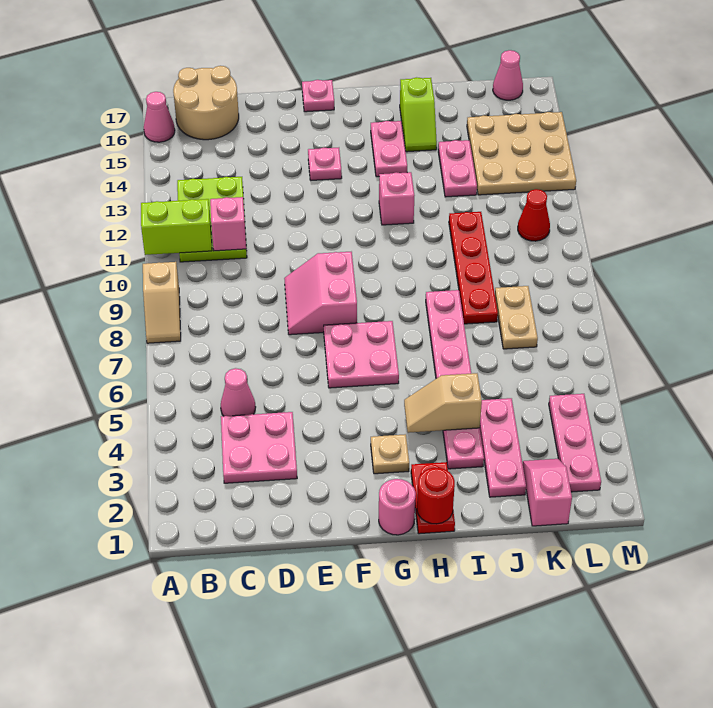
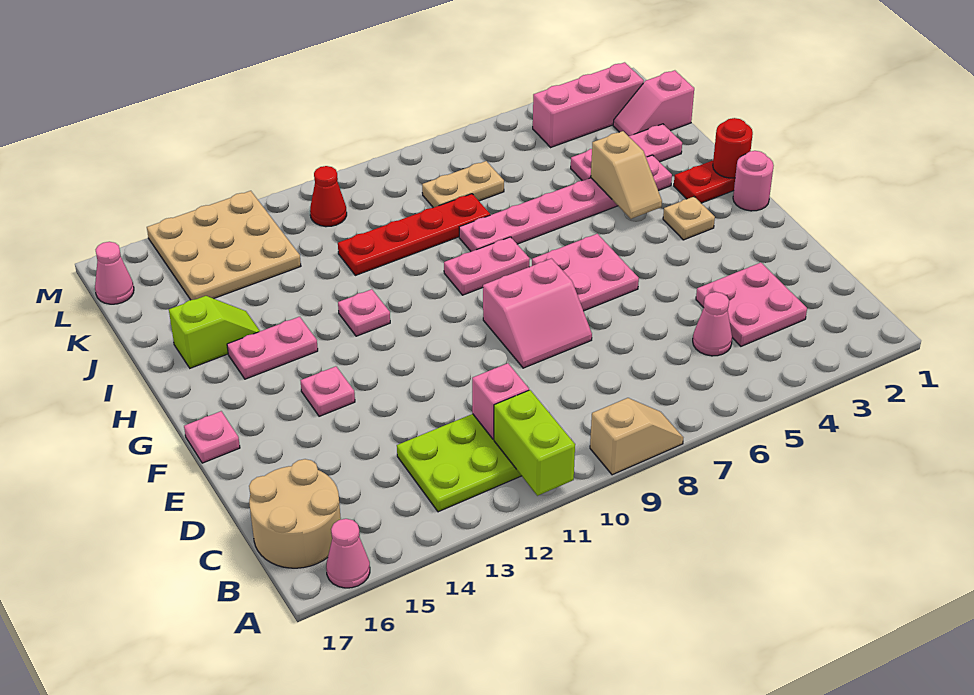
pink 1x1 brick [379,172,414,225] -> pink 1x1 plate [338,289,390,336]
pink 1x2 plate [438,140,477,197] -> pink 1x2 plate moved to [444,237,530,295]
pink 1x3 plate [549,394,601,492] -> pink 1x3 brick [533,62,644,147]

